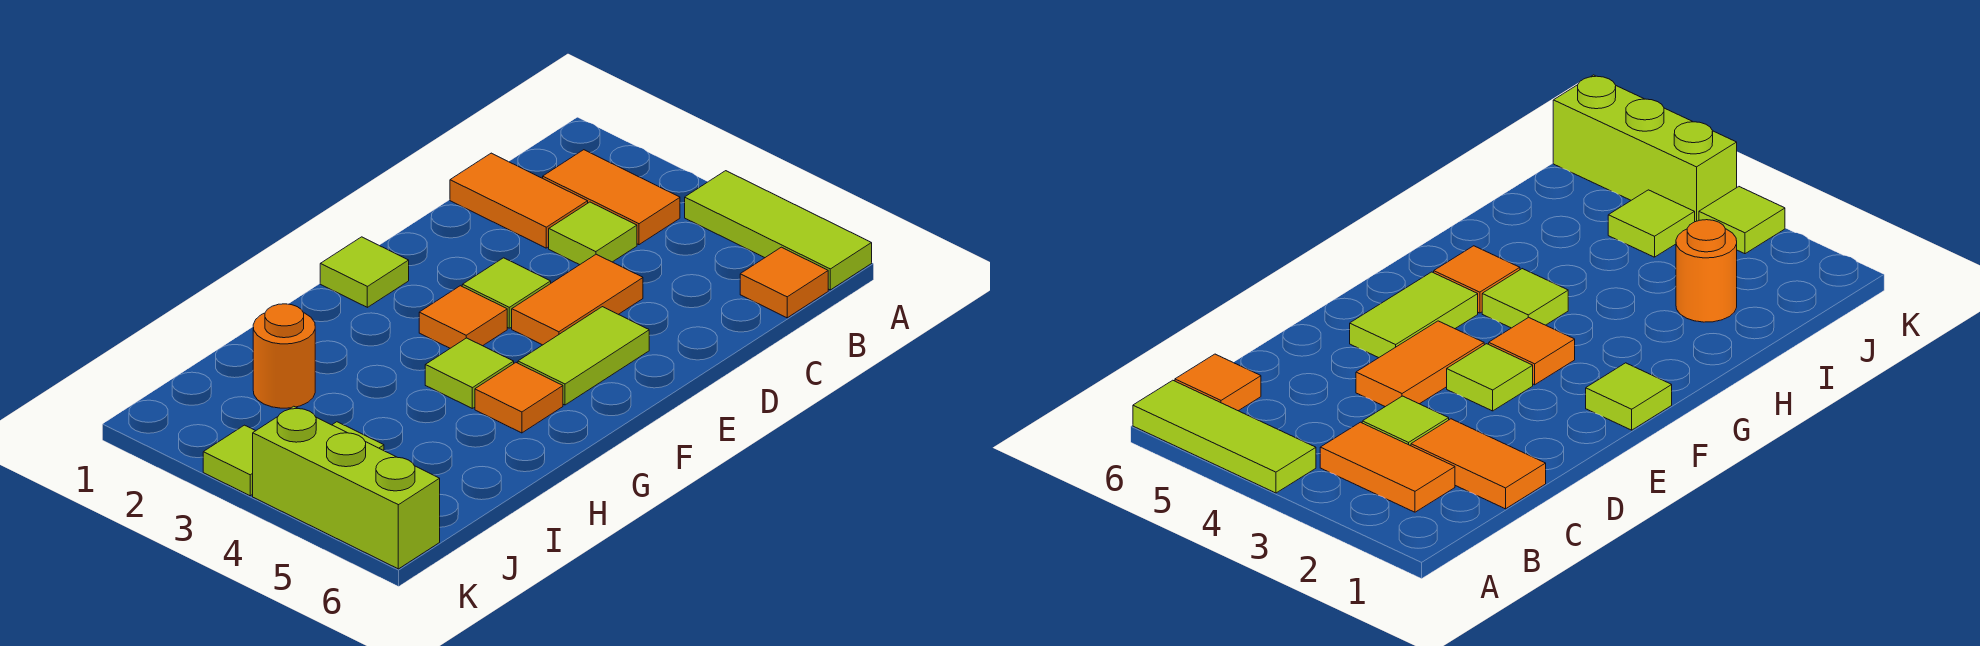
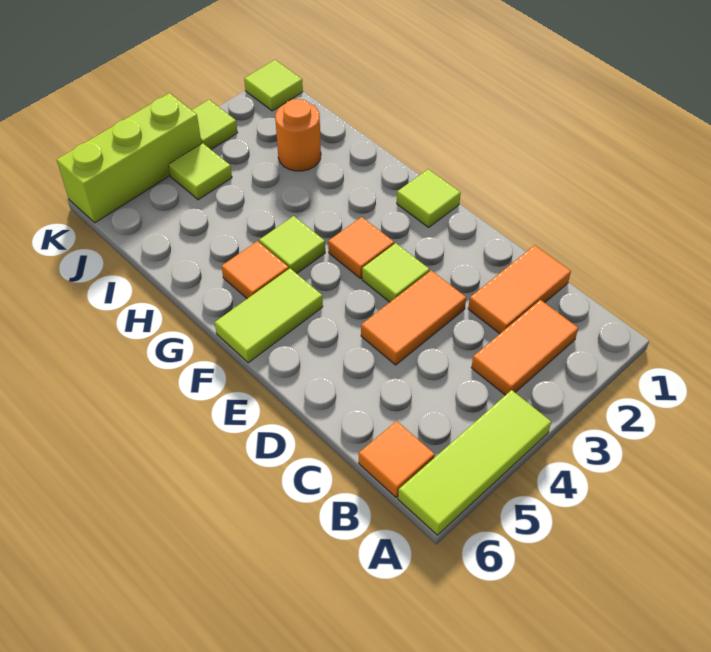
lime 1x1 tile [549,202,637,265] -> lime 1x1 tile moved to [244,60,303,111]
orange 1x2 tile [512,254,643,345] -> orange 1x2 tile turned to [361,270,466,365]
lime 1x2 tile [518,307,649,405] -> lime 1x2 tile turned to [215,269,323,363]

